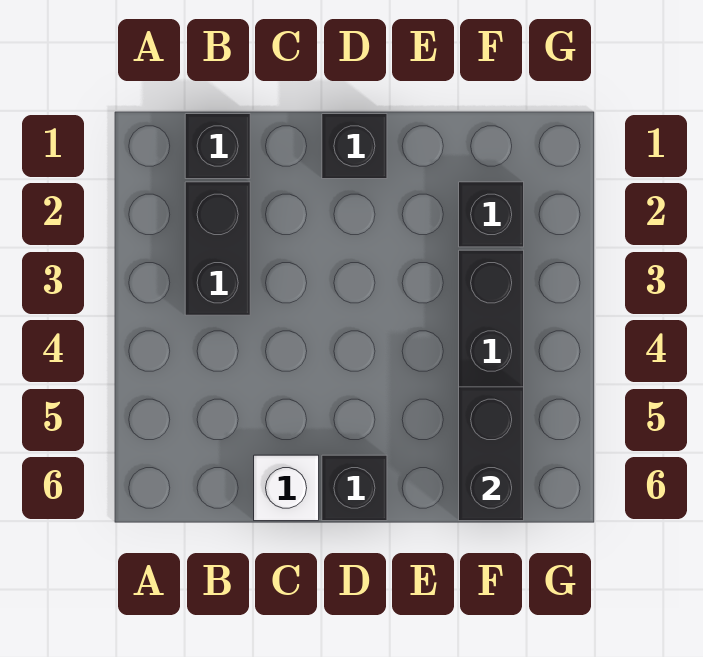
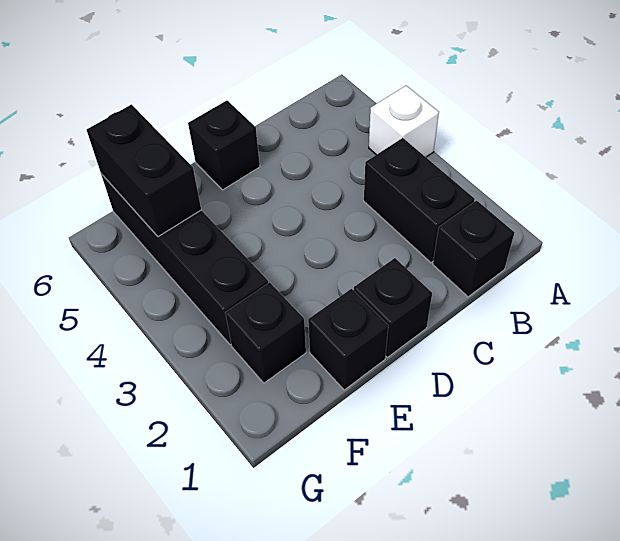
white 1x1 brick [254,455,319,521] -> white 1x1 brick moved to [369,86,439,157]
none -> black 1x1 brick [308,289,388,390]

